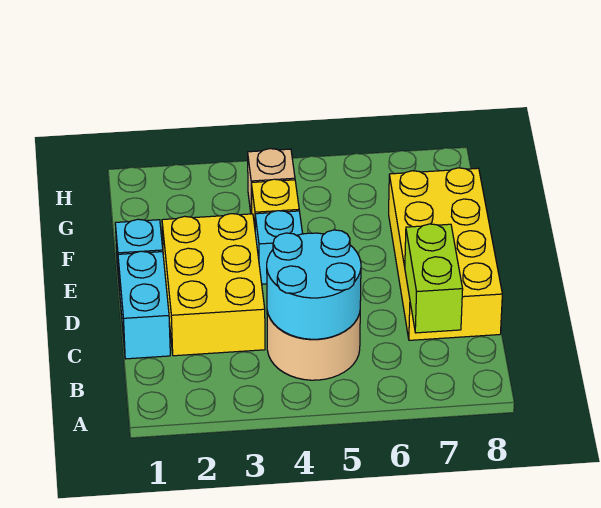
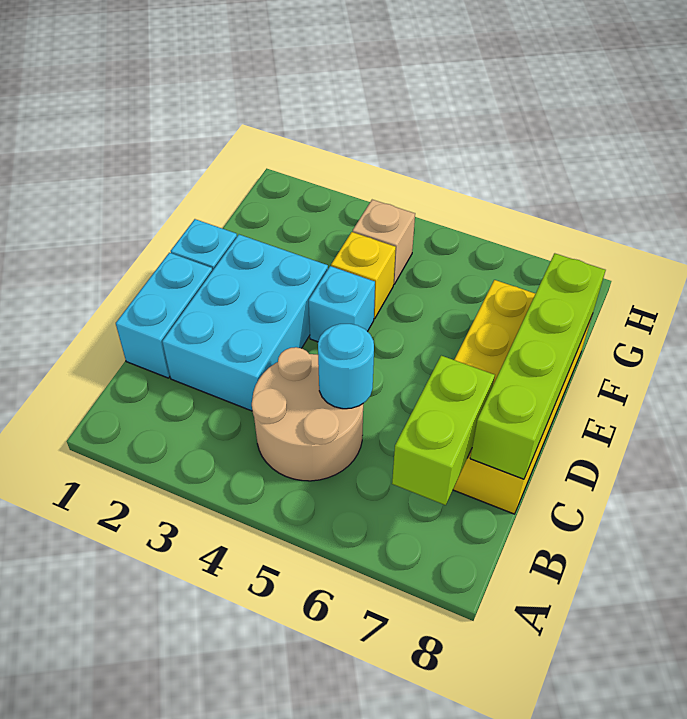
cyan 2x2 round brick [267,230,361,339] -> cyan 1x1 round brick [318,324,374,409]
yellow 2x3 brick [162,214,265,356] -> cyan 2x3 brick [162,235,328,411]
none -> lime 1x4 brick [470,253,606,479]

